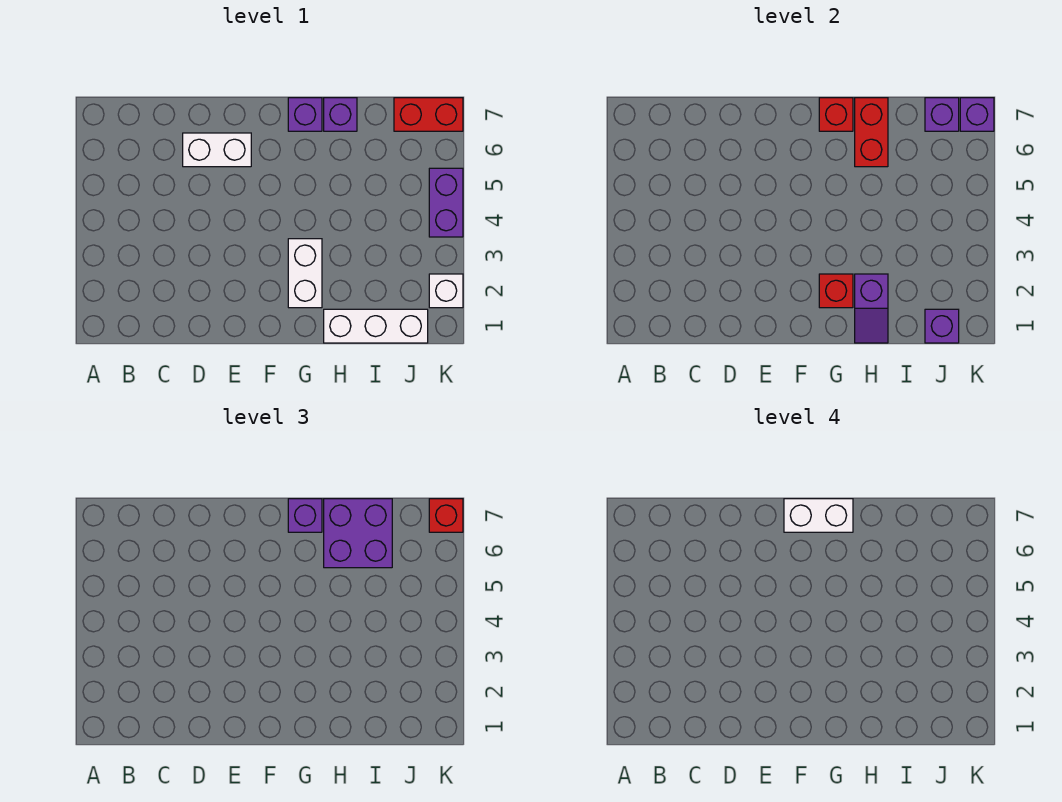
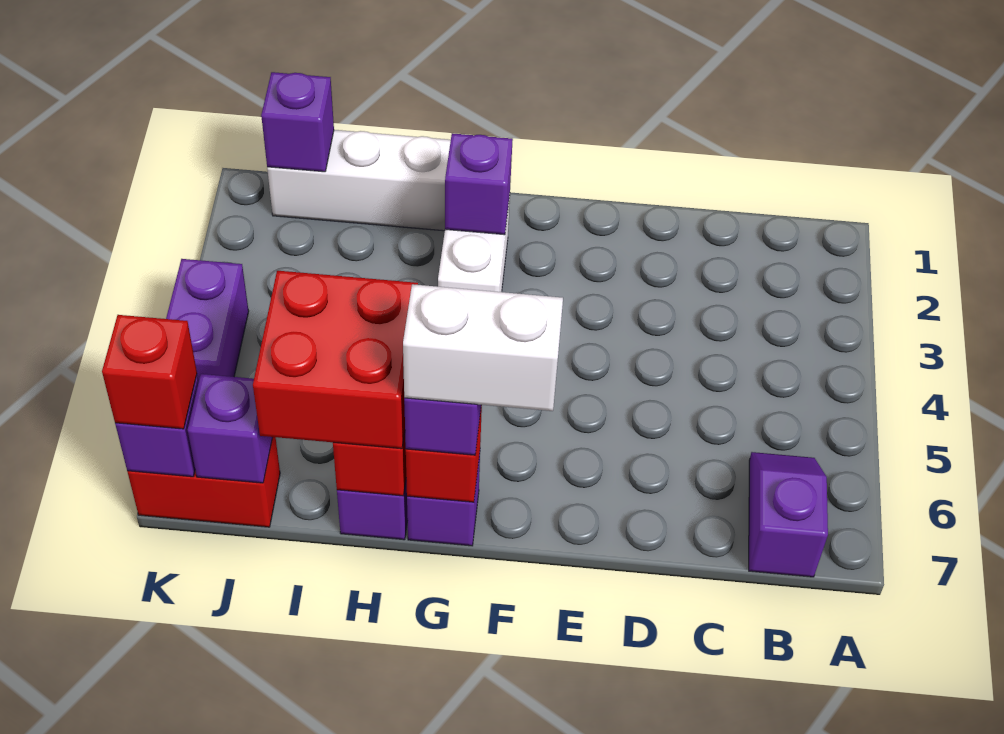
white 1x2 brick [183,133,251,167] -> none
red 1x1 brick [819,274,853,308] -> purple 1x1 brick [445,133,513,235]
purple 1x2 slope [855,274,888,343] -> purple 1x2 slope moved to [749,452,828,577]
purple 2x2 brick [324,499,392,568] -> red 2x2 brick [253,271,418,449]
white 1x1 brick [429,274,463,308] -> none

